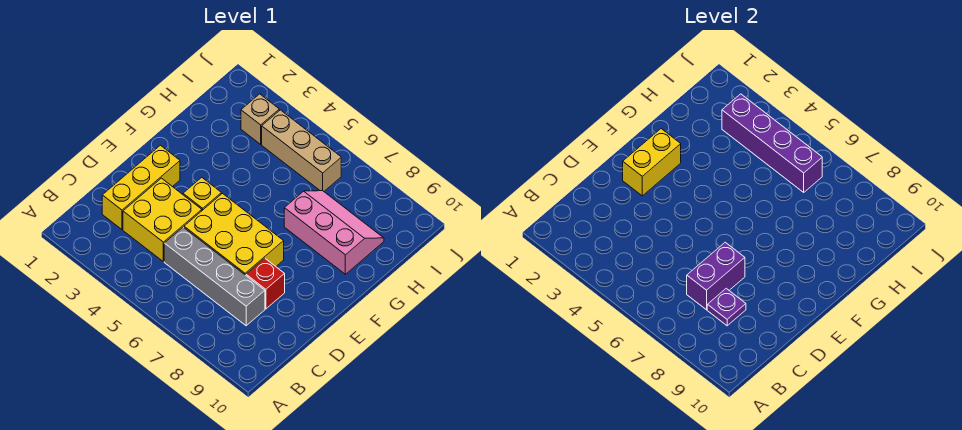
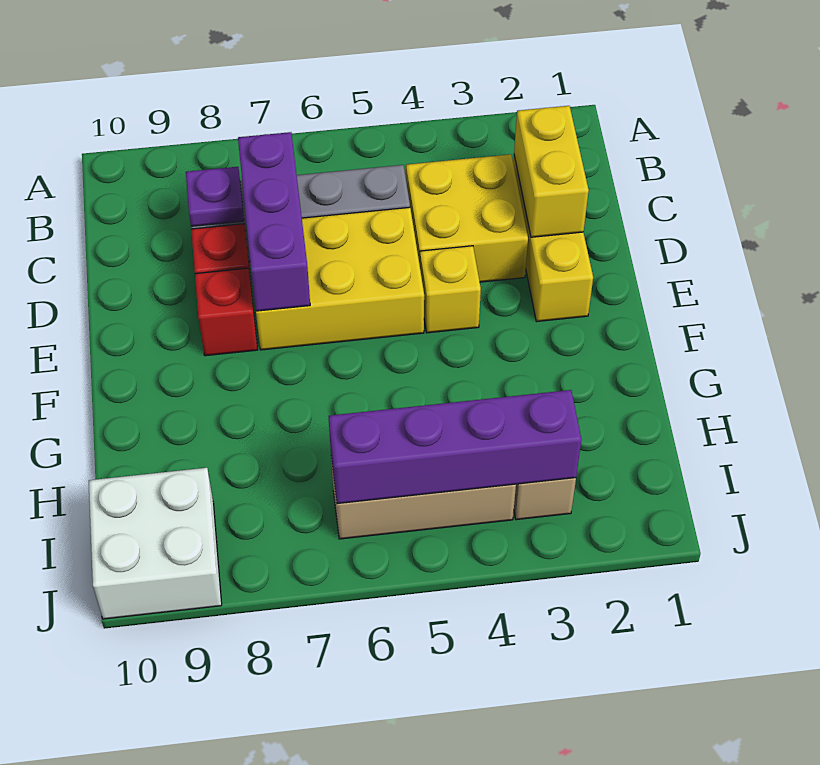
purple 1x2 brick [687,242,745,310] -> purple 1x3 brick [238,132,310,311]
yellow 1x2 brick [623,129,681,196] -> yellow 1x2 brick moved to [514,106,589,237]
none -> red 1x1 brick [195,268,257,356]
pink 2x3 slope [284,191,384,274] -> none
none -> white 2x2 brick [89,468,222,619]

